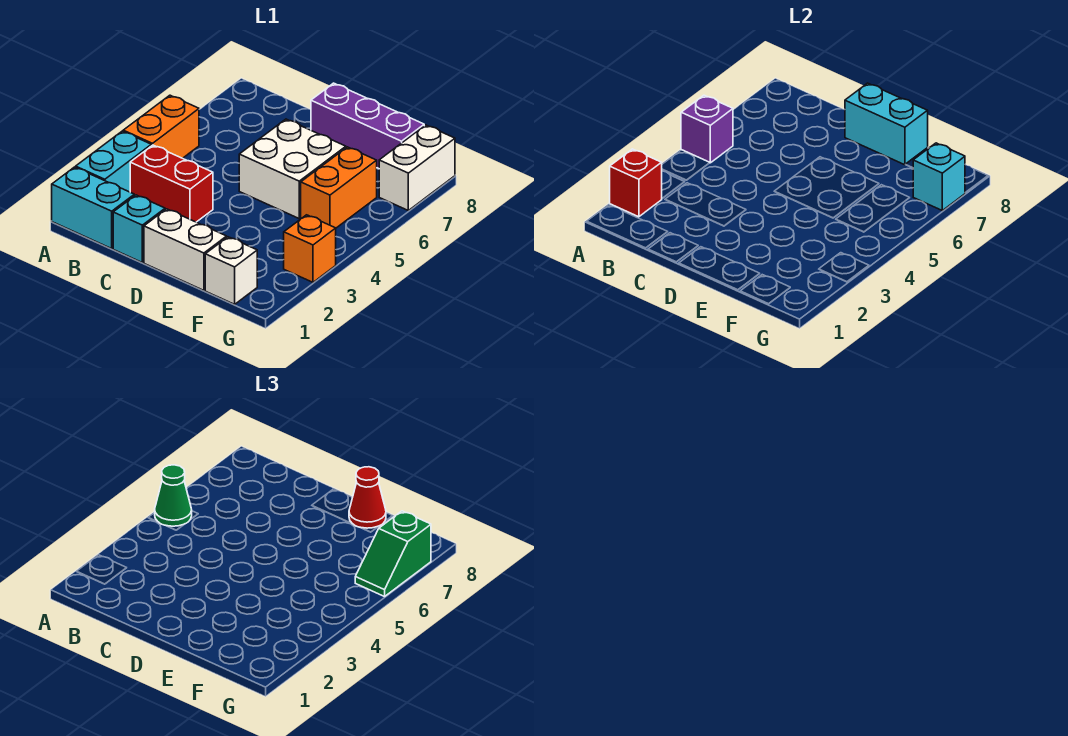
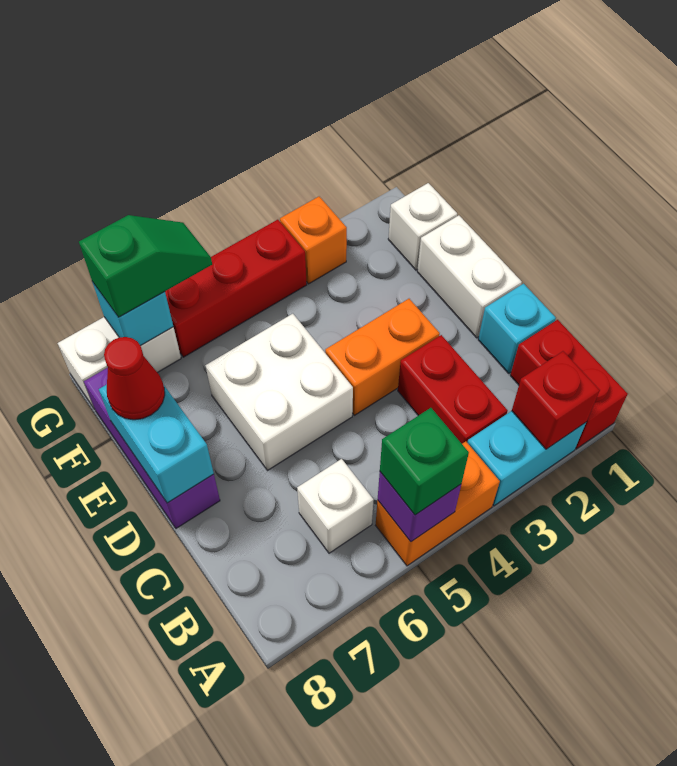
cyan 1x2 brick [52,167,134,249] -> red 1x2 brick [510,320,628,449]
green 1x1 cone [155,465,192,526] -> green 1x1 brick [380,408,469,515]
none -> white 1x1 brick [297,459,374,553]
orange 1x2 brick [301,147,377,228] -> orange 1x2 brick moved to [325,299,440,415]
none -> red 1x3 brick [165,220,307,357]

